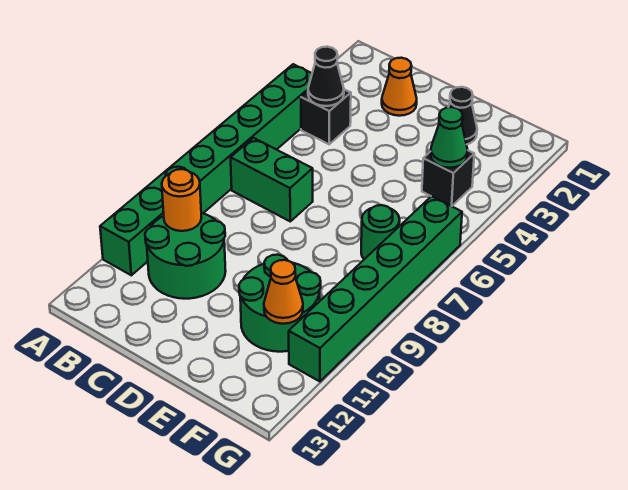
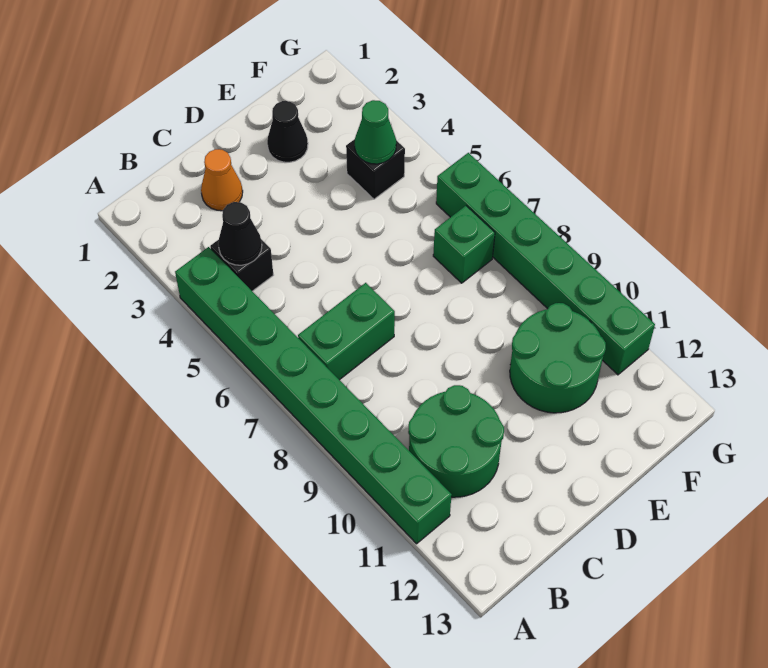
orange 1x1 round brick [162,169,201,231] -> none
green 1x1 round brick [361,205,400,259] -> green 1x1 brick [433,206,495,283]
orange 1x1 cone [264,260,303,324] -> none

